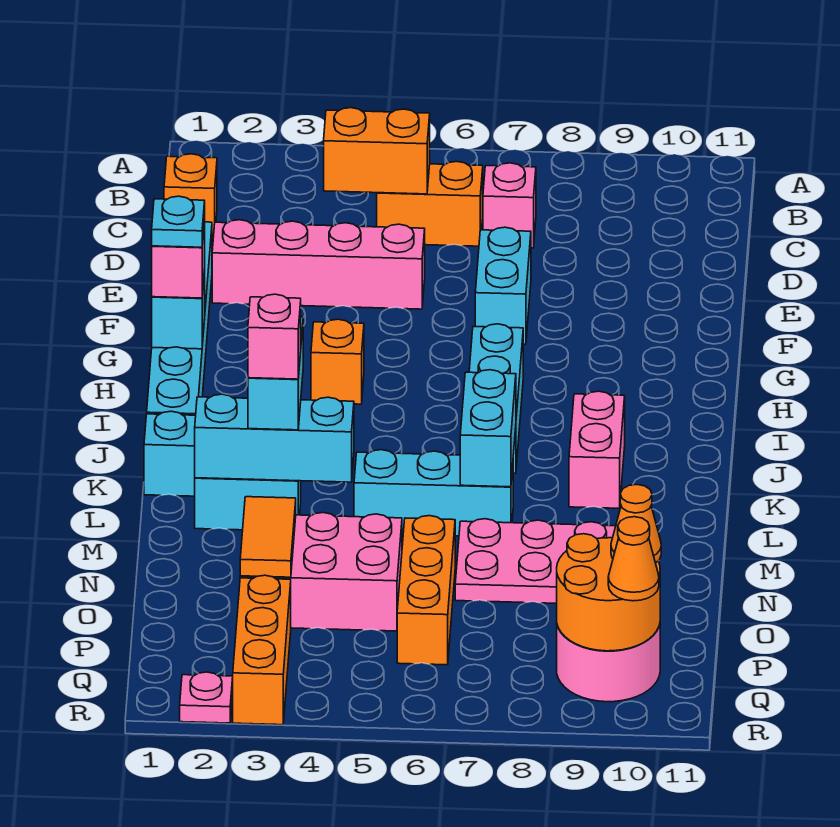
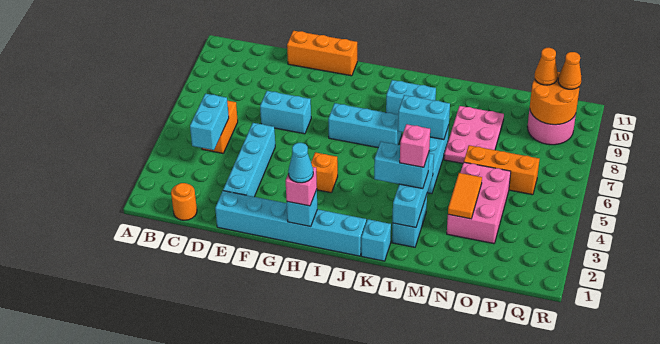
orange 1x1 brick [164,154,217,239] -> orange 1x1 round brick [171,183,197,220]
orange 1x2 brick [324,108,430,194] -> cyan 1x2 brick [190,94,229,150]
pink 1x1 brick [483,163,536,248] -> none
pink 1x4 brick [212,220,425,309] -> cyan 1x4 brick [223,123,275,197]
cyan 1x1 plate [152,196,205,247] -> cyan 1x1 cone [288,143,313,183]
pink 1x2 brick [569,391,625,508] -> cyan 1x2 brick [386,80,436,115]
orange 1x2 tile [240,497,296,577] -> orange 1x2 tile turned to [448,173,482,219]
orange 1x3 brick [233,575,291,725] -> orange 1x3 brick moved to [287,31,357,76]
pink 1x1 plate [180,672,233,723] -> none

